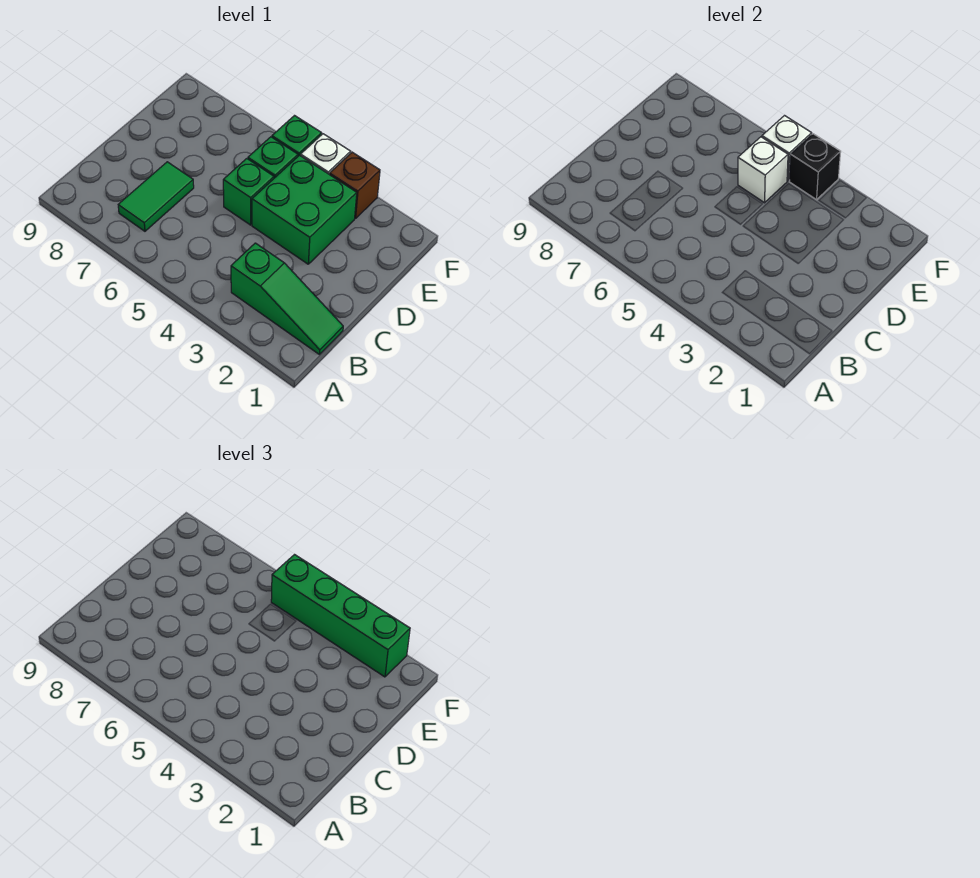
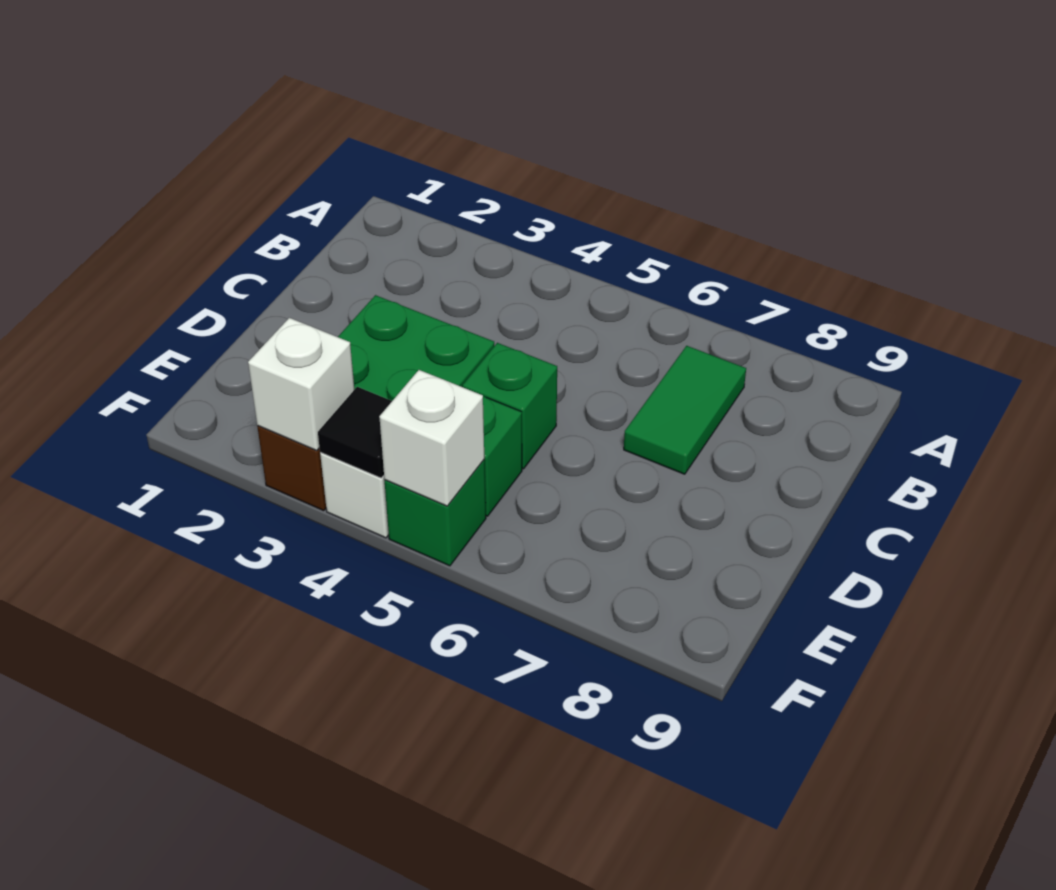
green 1x3 slope [231,243,343,355] -> none
white 1x1 brick [738,137,788,203] -> white 1x1 brick moved to [248,318,354,451]
green 1x4 brick [271,555,410,677] -> none
black 1x1 brick [789,134,841,200] -> black 1x1 tile [318,387,392,478]

